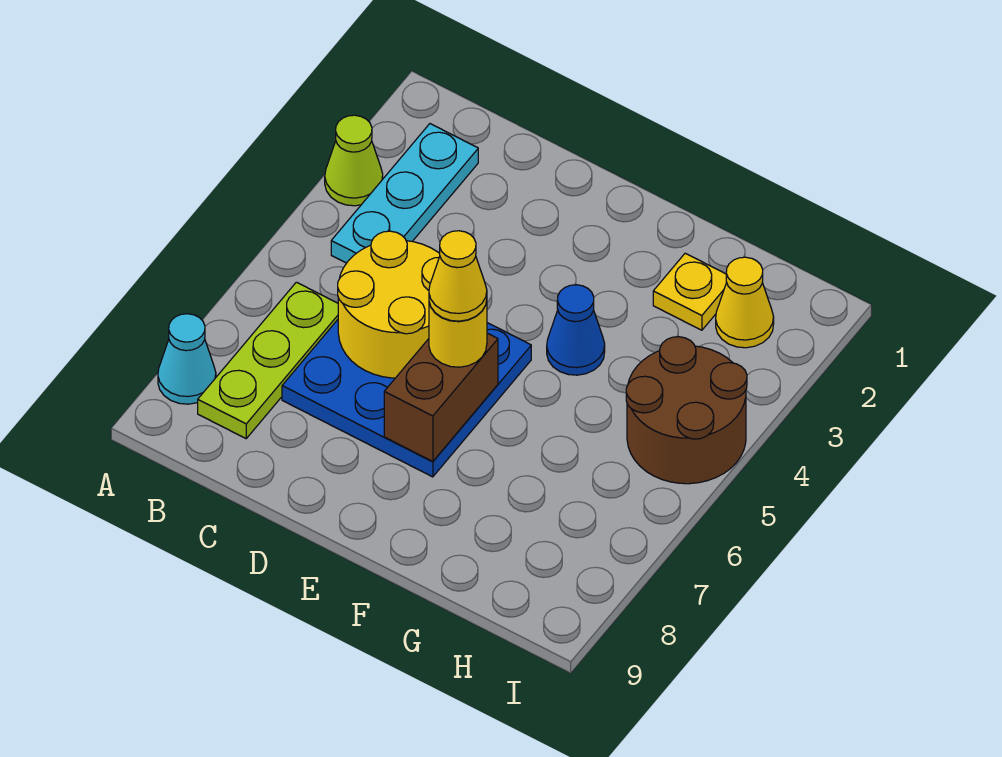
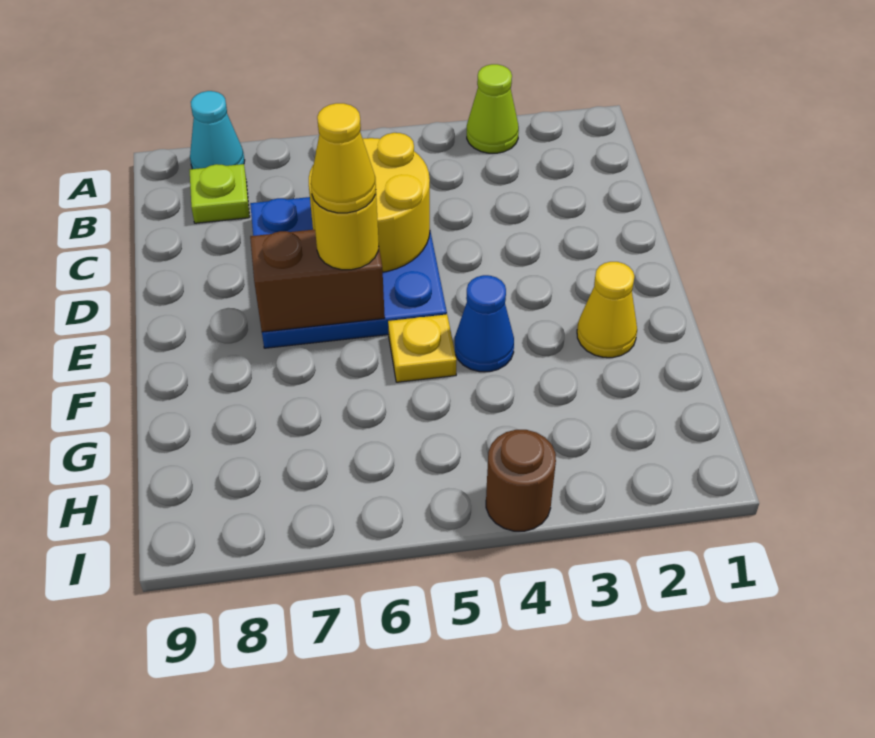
cyan 1x3 plate [331,124,478,263] -> none
lime 1x3 plate [198,282,338,438] -> lime 1x1 plate [190,164,250,223]
yellow 1x1 plate [653,253,727,330] -> yellow 1x1 plate moved to [388,314,456,382]
yellow 1x1 cone [716,257,774,348] -> yellow 1x1 cone moved to [577,262,637,358]
brown 2x2 round brick [626,337,747,484] -> brown 1x1 round brick [486,430,556,531]

